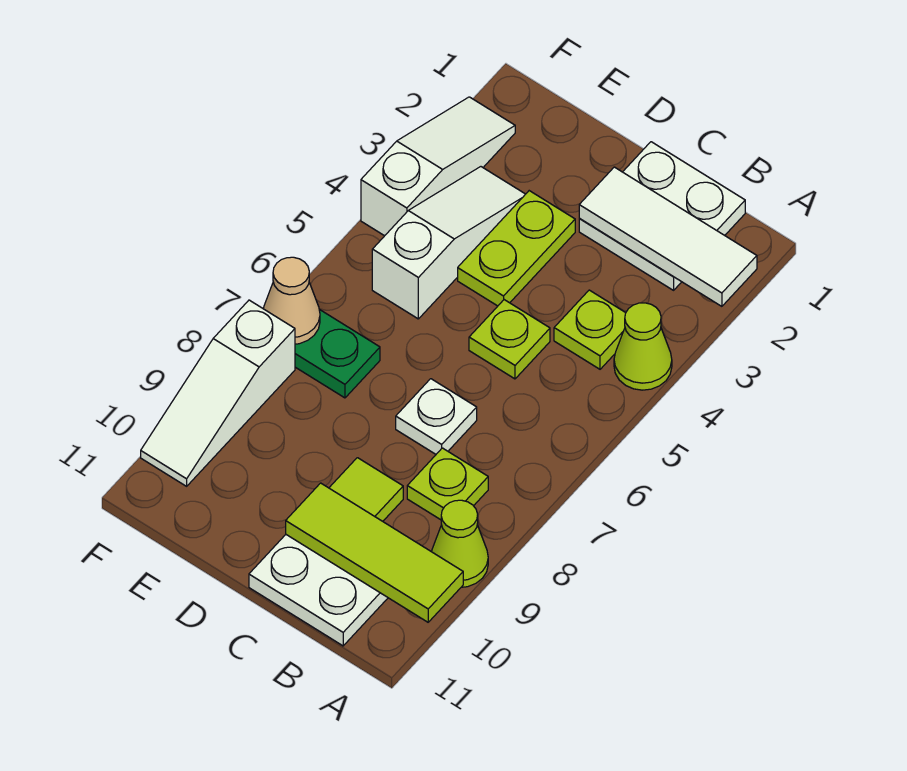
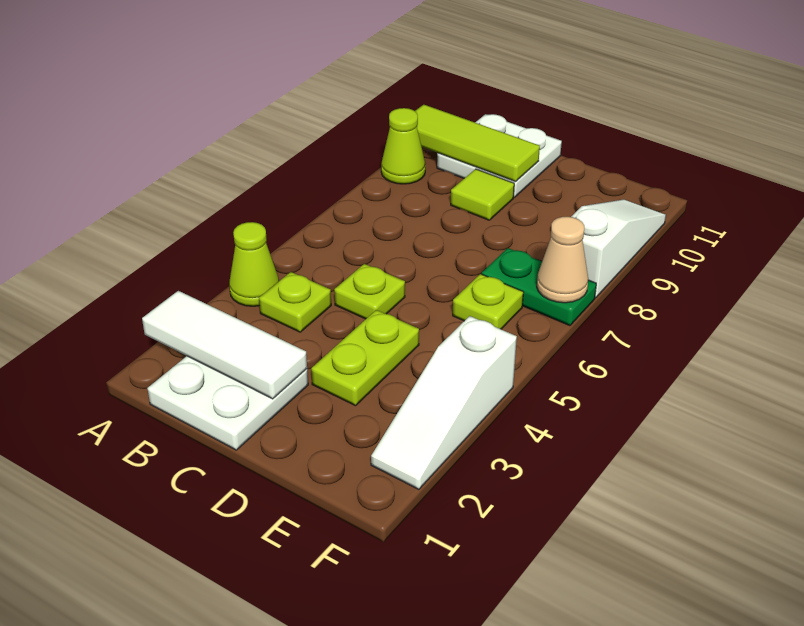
lime 1x1 plate [407,448,488,520] -> lime 1x1 plate moved to [453,274,523,329]
white 1x1 plate [396,379,477,454] -> none
white 1x3 slope [372,167,525,319] -> none

